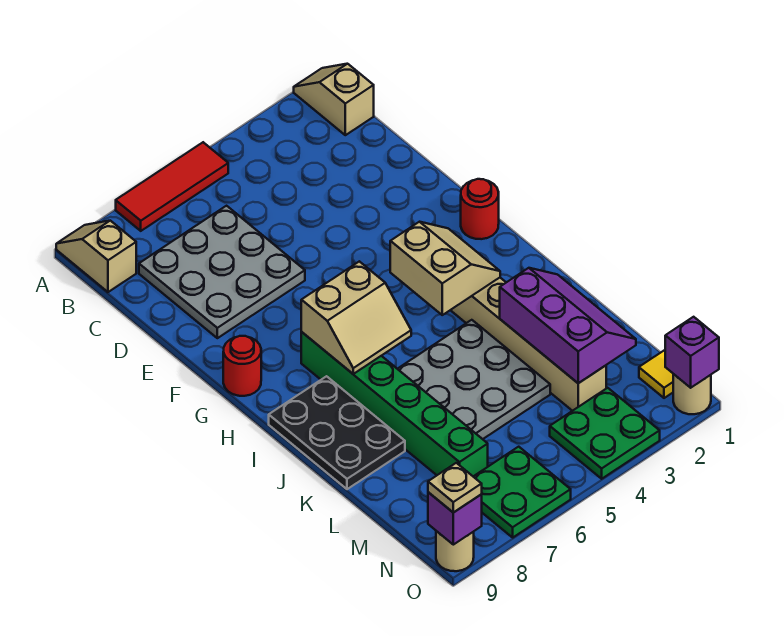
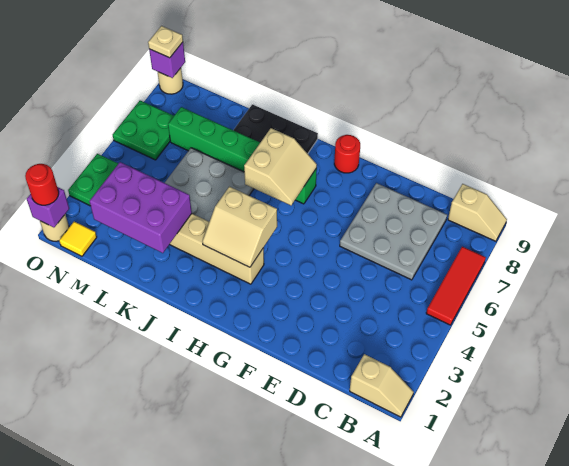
red 1x1 round brick [461,179,499,239] -> red 1x1 round brick moved to [25,164,59,205]
tan 2x2 slope [301,261,411,374] -> tan 2x2 slope turned to [244,128,317,205]
purple 2x3 slope [500,268,636,383] -> purple 2x3 brick [89,162,192,253]

